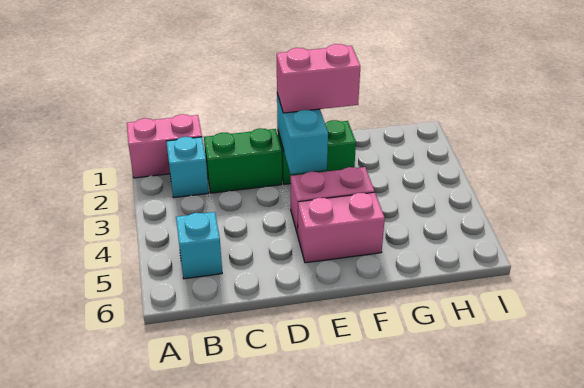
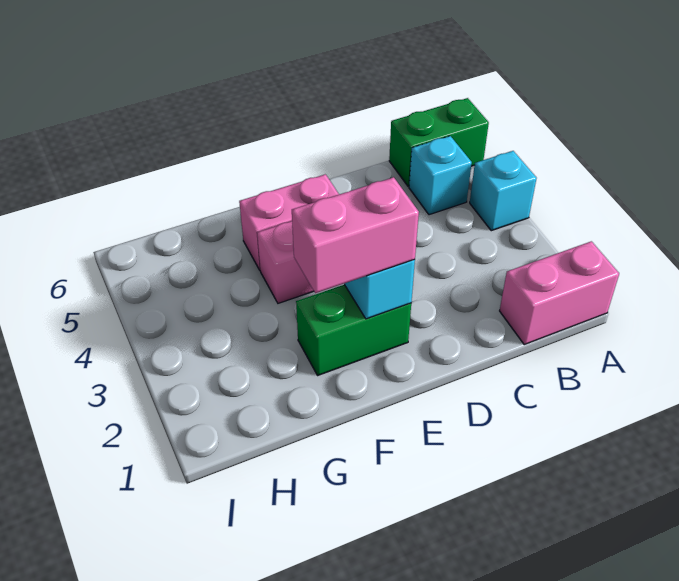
cyan 1x1 brick [166,137,209,198] -> cyan 1x1 brick moved to [470,151,537,231]
green 1x2 brick [204,128,282,193] -> green 1x2 brick moved to [389,98,489,186]

